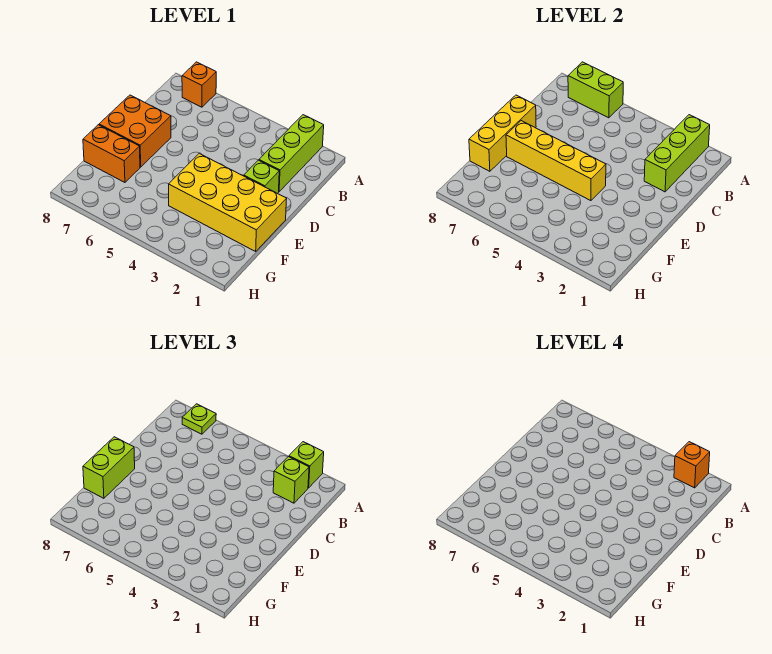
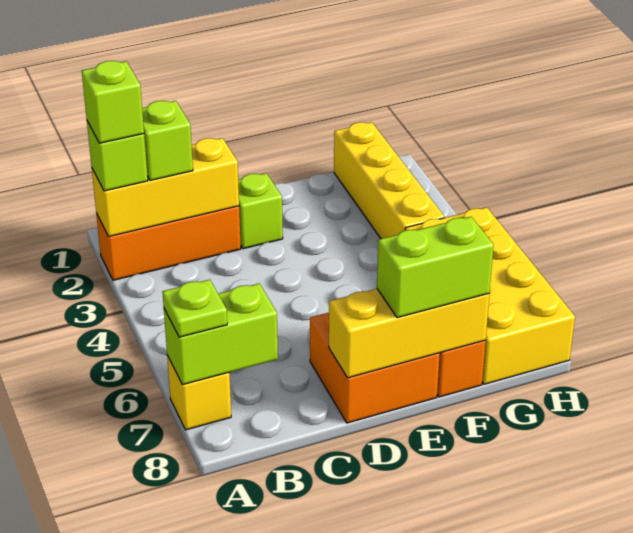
lime 1x3 brick [259,115,324,192] -> orange 1x3 brick [96,206,241,280]
lime 1x3 brick [644,115,710,192] -> yellow 1x3 brick [92,138,239,237]
orange 1x1 brick [674,442,710,488] -> lime 1x1 brick [82,61,144,143]
lime 1x2 brick [568,62,623,118] -> lime 1x2 brick turned to [164,283,278,385]
orange 1x1 brick [182,62,216,107] -> yellow 1x1 brick [167,355,231,430]
yellow 2x4 brick [169,153,287,251] -> yellow 2x4 brick moved to [405,208,575,384]
yellow 1x4 brick [506,121,606,201] -> yellow 1x4 brick moved to [334,122,444,239]

